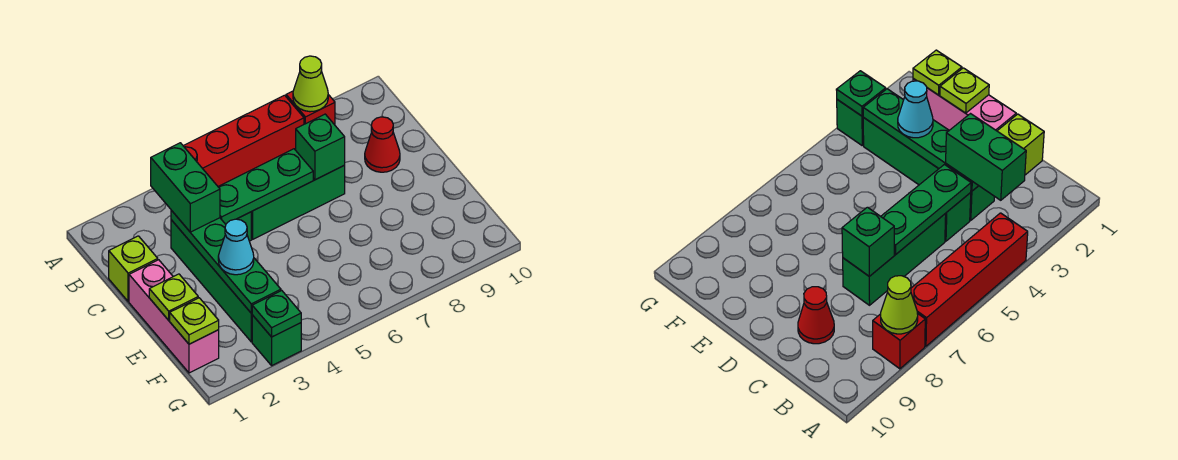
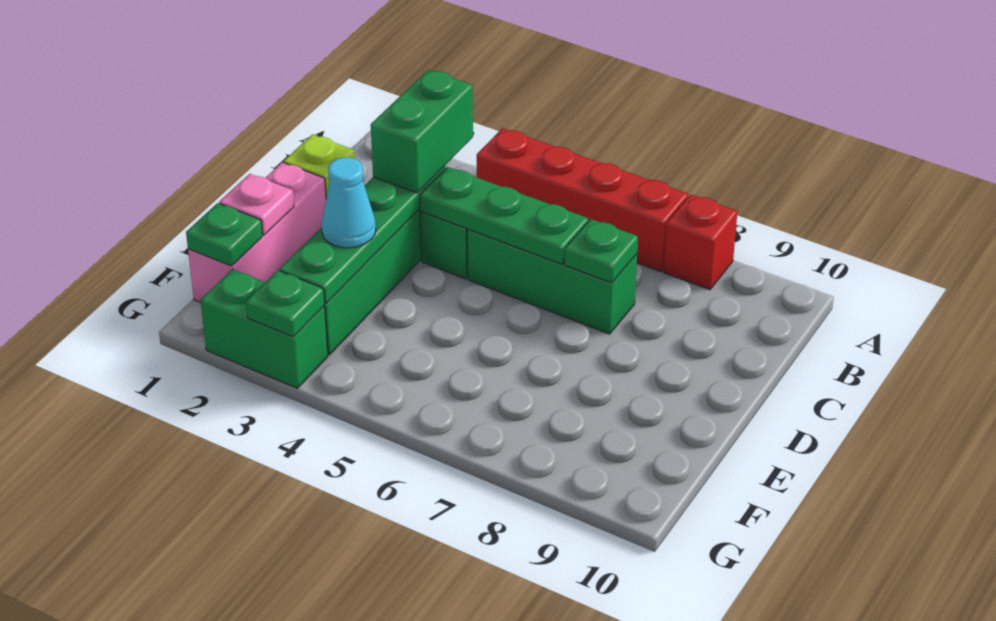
lime 1x1 cone [293,56,328,112] -> none
green 1x1 brick [296,114,345,180] -> green 1x1 plate [564,219,638,283]
red 1x1 cone [365,117,400,172] -> none
lime 1x1 plate [149,274,198,320] -> pink 1x1 plate [219,174,294,235]
lime 1x1 plate [170,298,219,344] -> green 1x1 plate [186,203,263,266]
green 1x1 brick [252,315,301,365] -> green 1x2 brick [201,269,328,388]

